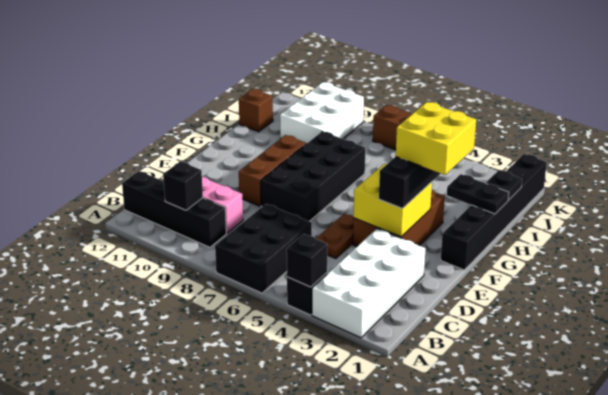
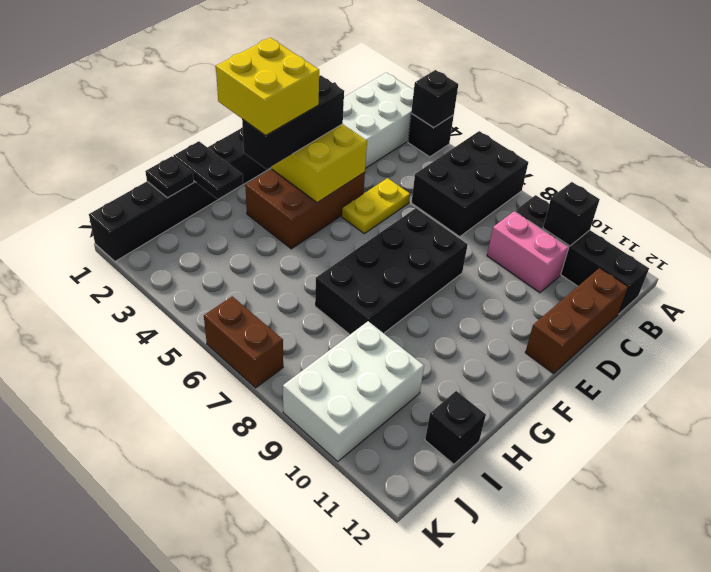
brown 1x2 plate [316,214,353,259] -> yellow 1x2 plate [342,178,410,234]
brown 1x3 brick [239,135,306,206] -> brown 1x3 brick moved to [525,268,628,374]
brown 1x1 brick [239,89,273,132] -> black 1x1 brick [425,391,486,464]

